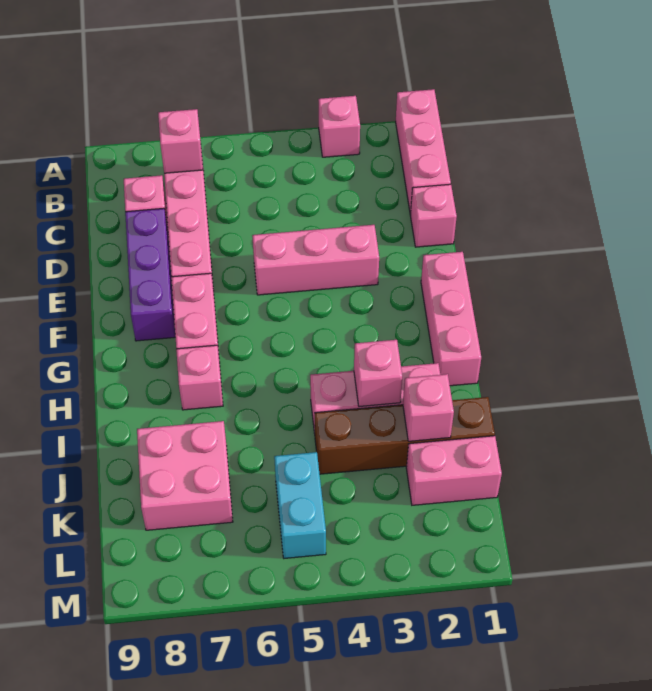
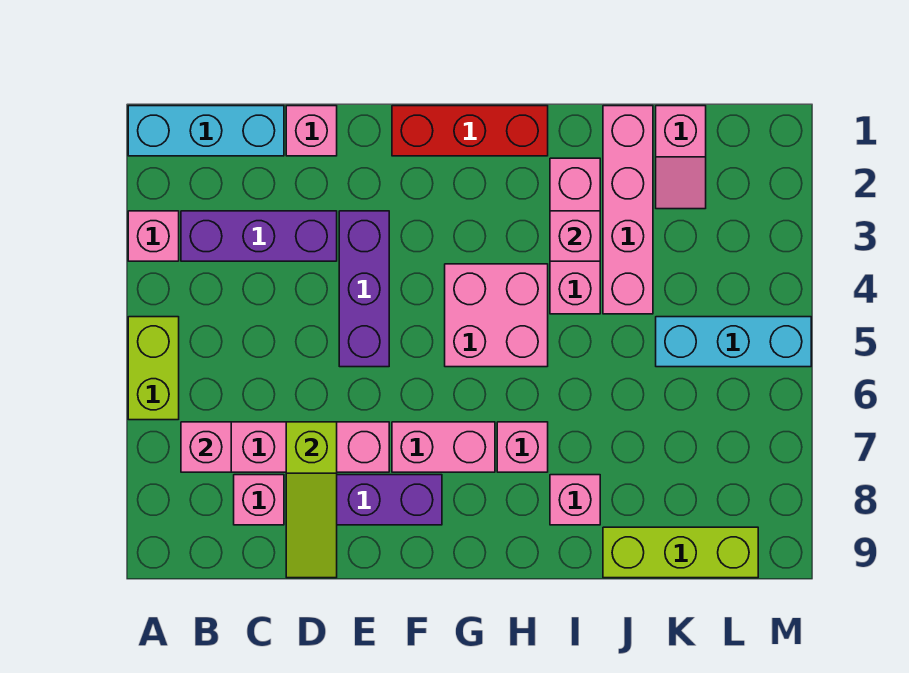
pink 1x3 brick [396,89,451,214] -> cyan 1x3 brick [128,106,284,156]
none -> lime 1x2 brick [128,317,179,420]
none -> purple 1x3 brick [181,211,337,261]
none -> lime 1x3 slope [286,422,337,578]
pink 1x3 brick [252,225,379,295] -> purple 1x3 brick [339,211,389,367]
pink 1x3 brick [421,252,481,386] -> red 1x3 brick [392,106,548,156]
brown 1x4 brick [315,397,495,474] -> pink 1x4 brick [603,106,653,314]
pink 1x1 brick [403,374,454,441] -> pink 1x1 brick moved to [550,475,600,525]
pink 2x2 brick [137,421,233,530] -> pink 2x2 brick moved to [445,264,548,367]
none -> lime 1x3 brick [603,527,758,578]
pink 1x2 brick [406,436,502,505] -> pink 1x2 slope [656,106,706,209]
cyan 1x2 brick [274,452,326,558] -> cyan 1x3 brick [656,317,811,367]

